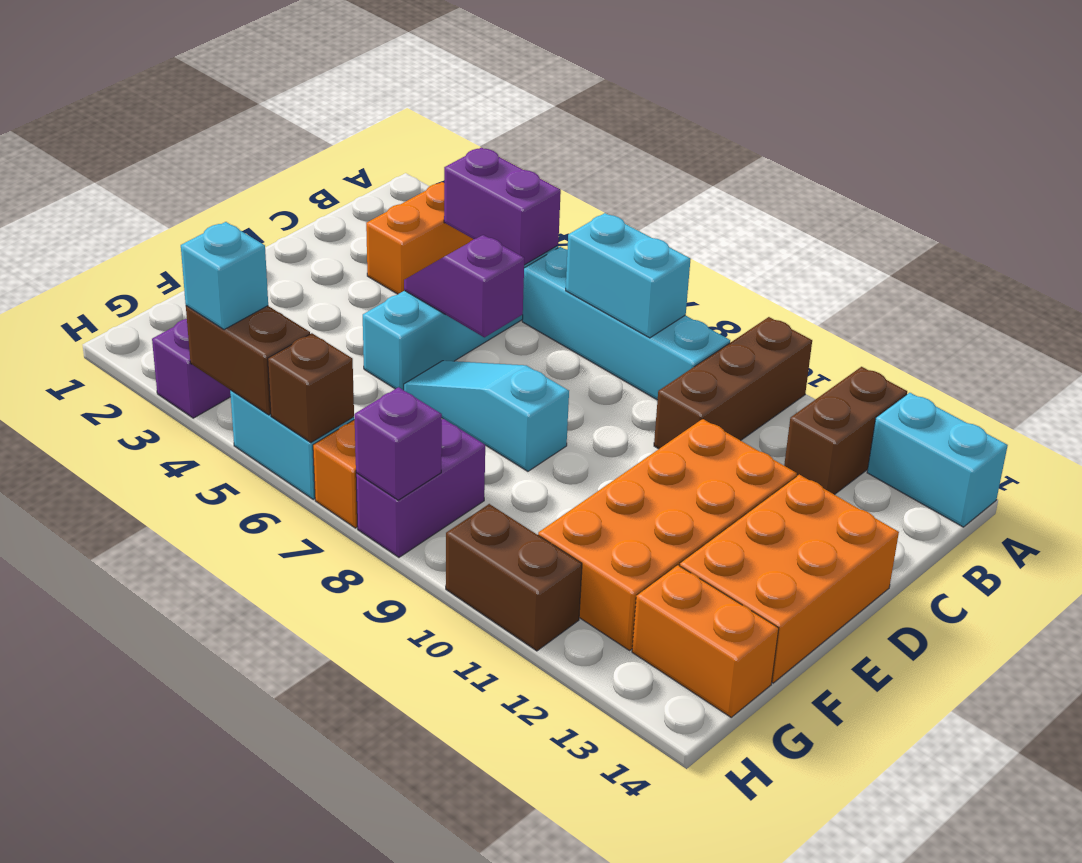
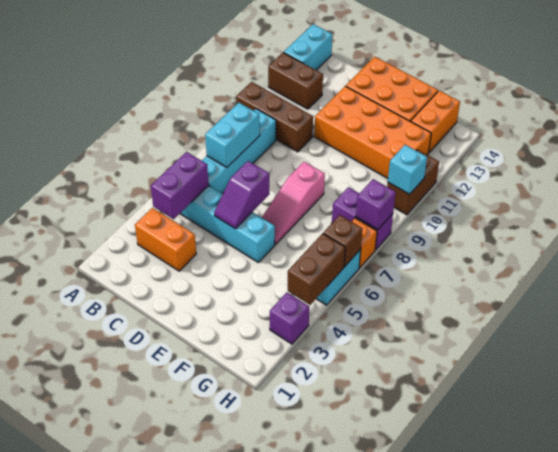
cyan 1x3 slope [404,361,569,471] -> pink 1x3 slope [262,162,325,245]
cyan 1x1 brick [181,222,268,330] -> cyan 1x1 brick moved to [388,145,427,194]

